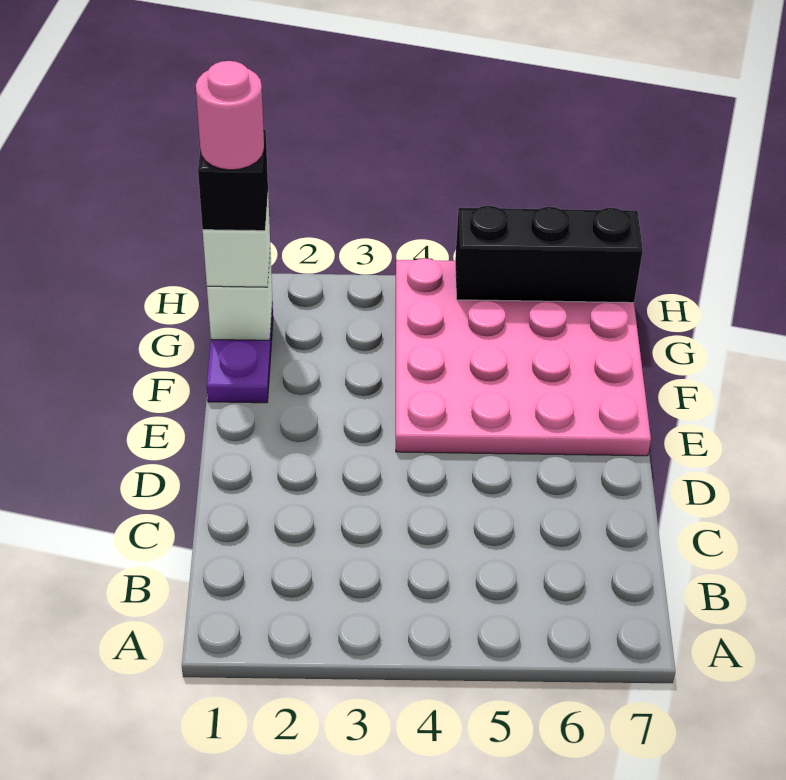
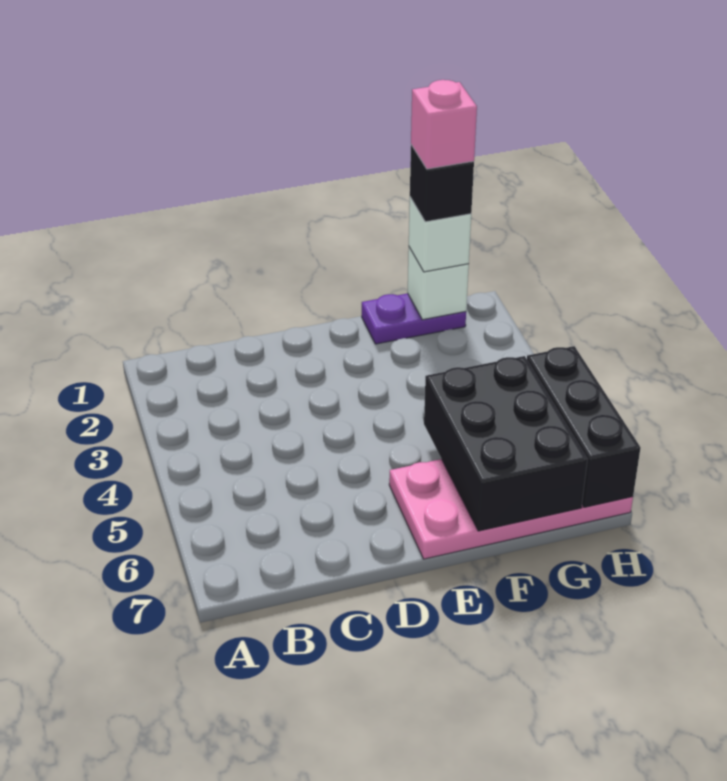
pink 4x4 plate [396,258,651,456] -> pink 2x4 plate [389,459,633,559]
none -> black 2x3 brick [424,356,588,531]
pink 1x1 round brick [196,61,264,170] -> pink 1x1 brick [411,80,477,169]

